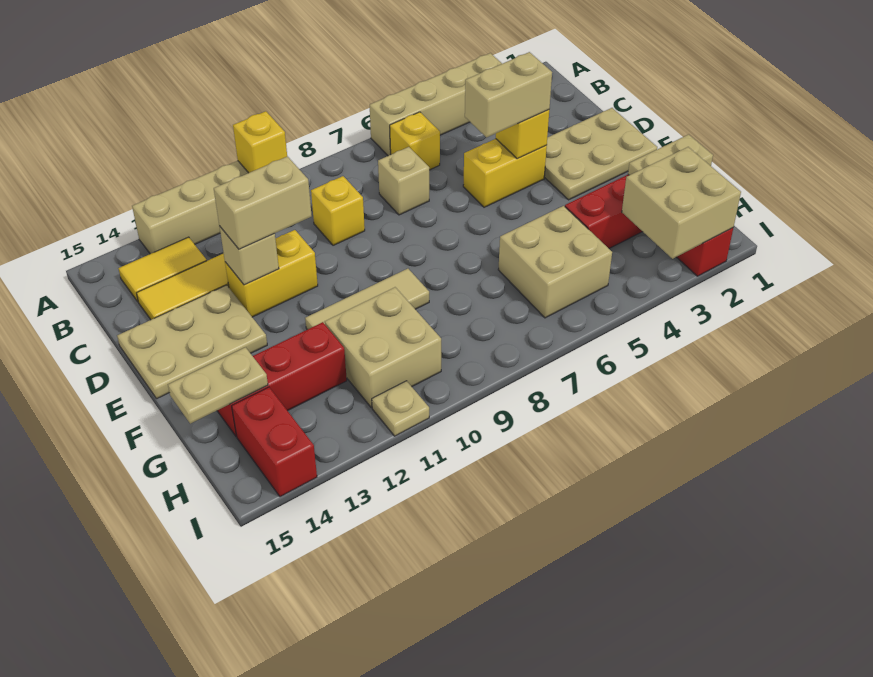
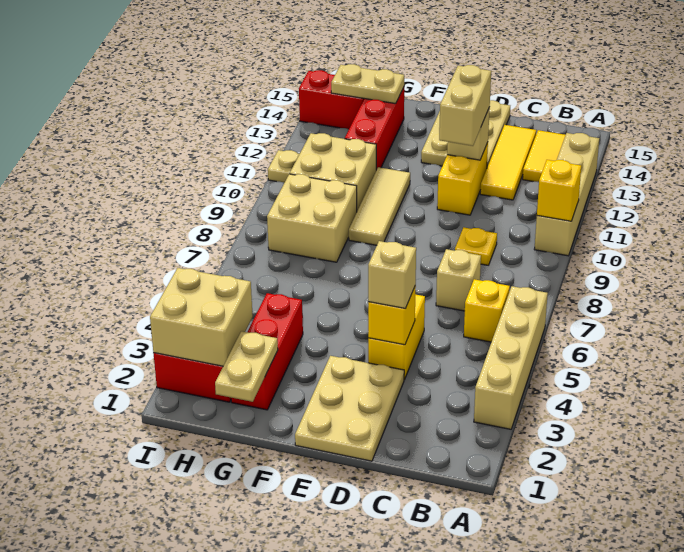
yellow 1x1 brick [311,176,365,245] -> yellow 1x1 plate [455,227,497,265]
tan 1x2 brick [465,52,552,138] -> tan 1x1 brick [368,241,416,309]
tan 2x2 brick [498,206,612,318] -> tan 2x2 brick moved to [267,174,357,262]
tan 1x2 plate [168,347,268,424] -> tan 1x2 plate turned to [331,64,404,104]

